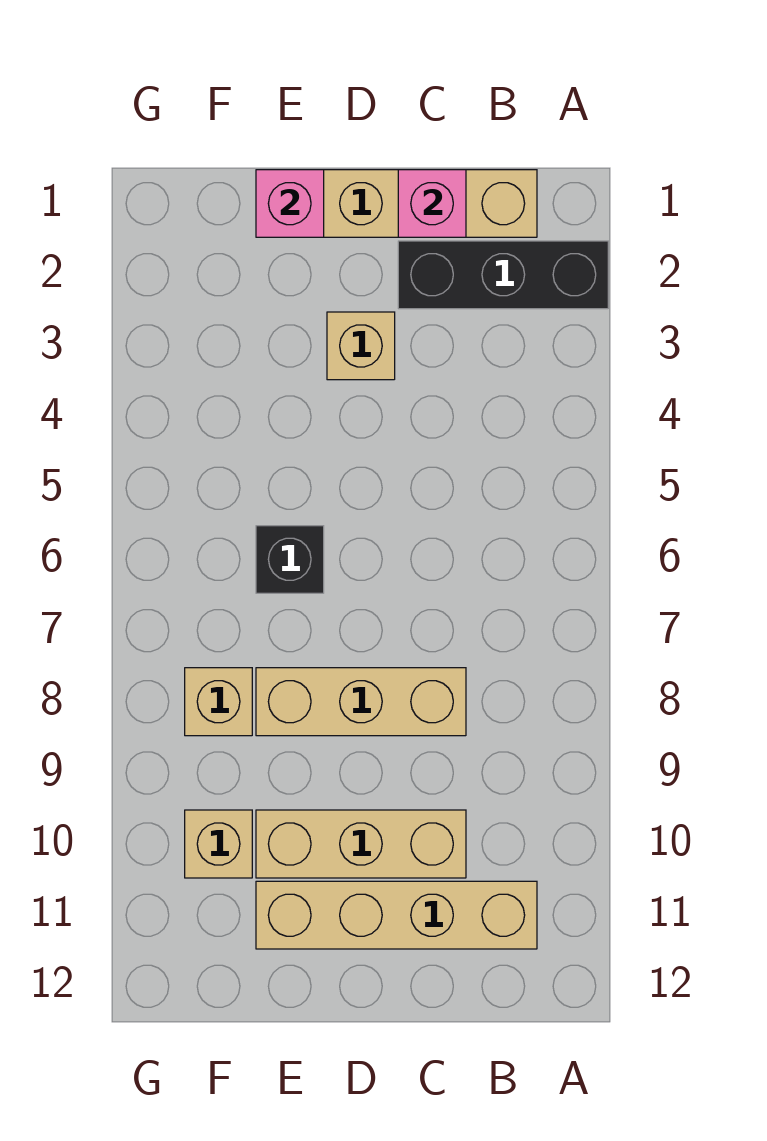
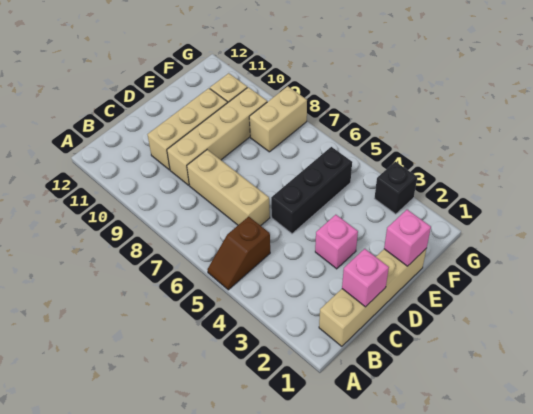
black 1x3 brick [398,241,608,309] -> black 1x3 brick moved to [271,147,352,234]
none -> brown 1x2 slope [208,217,270,290]
tan 1x4 brick [256,881,537,949] -> tan 1x4 brick moved to [167,87,267,185]
tan 1x3 brick [256,668,466,736] -> tan 1x3 brick turned to [187,150,270,226]
tan 1x1 brick [327,312,395,380] -> pink 1x1 brick [315,215,358,269]
black 1x1 brick [256,526,324,593] -> black 1x1 brick moved to [374,162,417,214]
tan 1x1 brick [185,668,252,736] -> tan 1x2 brick [249,86,307,152]

